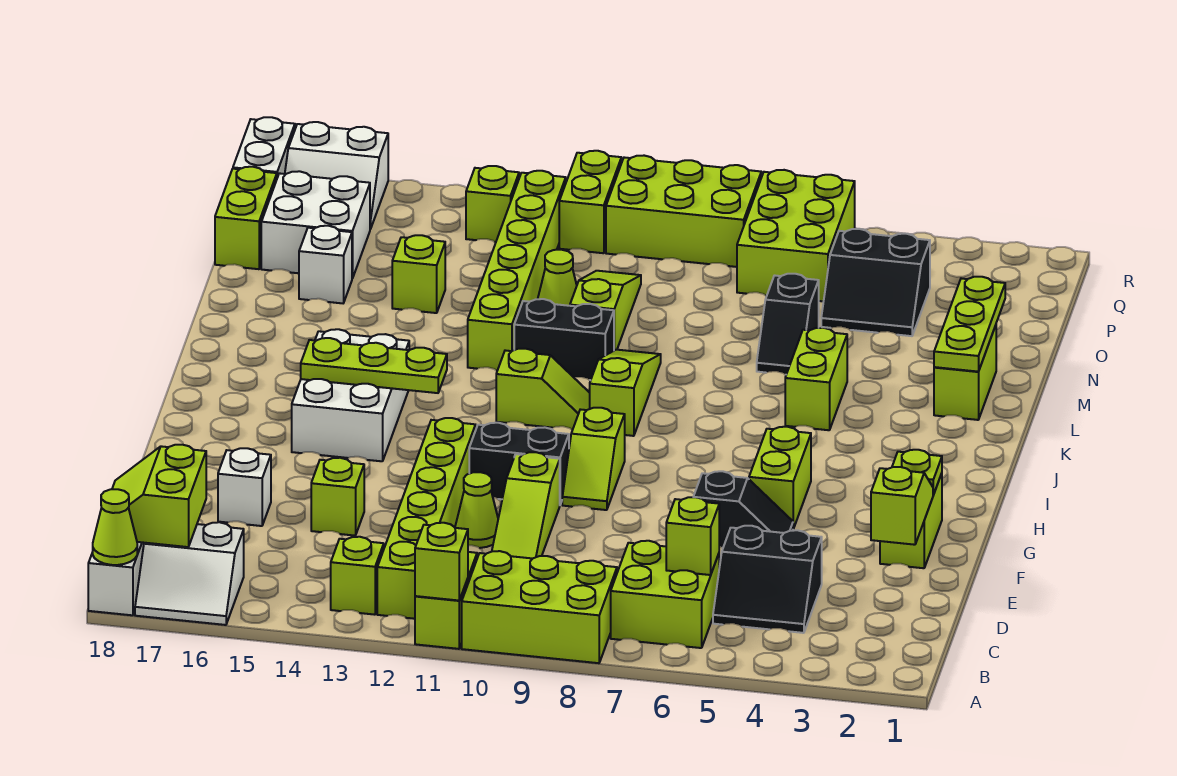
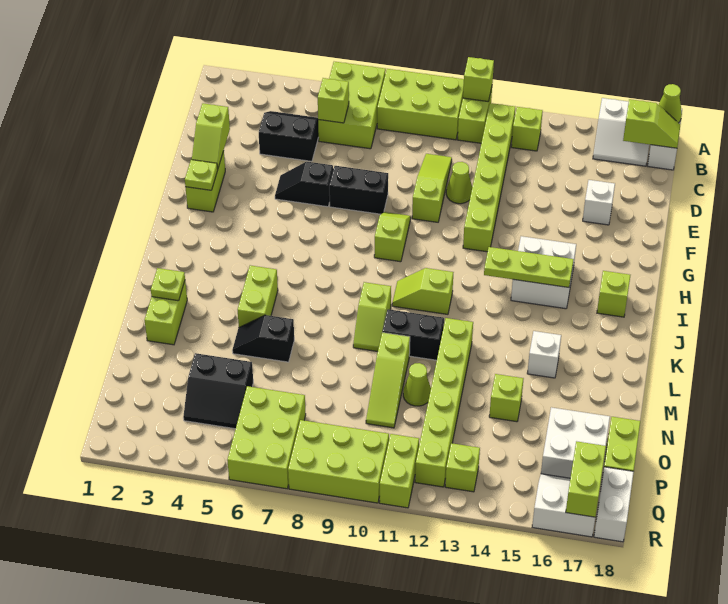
white 2x2 slope [135,522,244,625] -> white 2x2 slope turned to [593,98,649,166]
lime 2x2 brick [611,541,719,648] -> lime 2x3 brick [318,62,386,149]
lime 2x2 slope [112,445,206,547] -> lime 1x2 slope [623,99,680,148]
lime 1x1 brick [311,458,364,536] -> lime 1x1 brick moved to [597,271,630,317]
lime 1x2 brick [749,427,811,529] -> lime 1x2 brick moved to [566,441,606,517]
black 1x2 brick [469,423,569,504] -> black 1x2 brick moved to [329,166,388,214]
white 2x3 brick [292,329,409,461] -> white 2x2 brick [511,236,576,309]
lime 1x3 slope [590,350,661,436] -> lime 1x2 slope [353,282,391,351]
lime 1x3 plate [934,277,1005,372] -> lime 1x1 plate [151,268,185,301]
black 1x2 slope [757,274,819,375] -> black 1x2 slope turned to [232,315,294,362]
white 1x1 brick [299,226,352,303] -> white 1x1 brick moved to [527,331,561,378]
black 2x2 slope [821,229,930,336] -> black 2x2 slope turned to [183,353,253,429]

